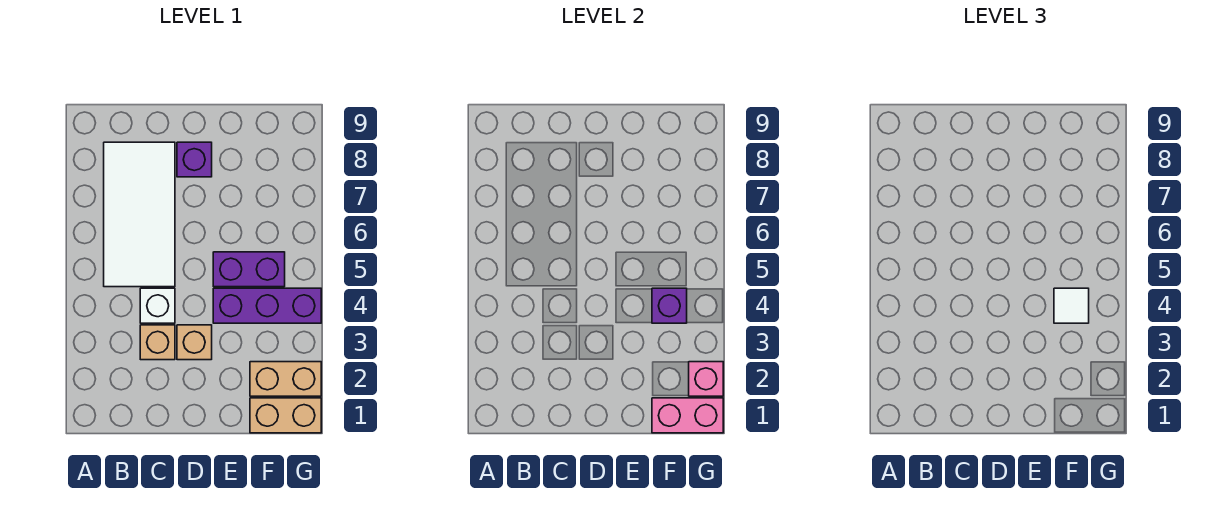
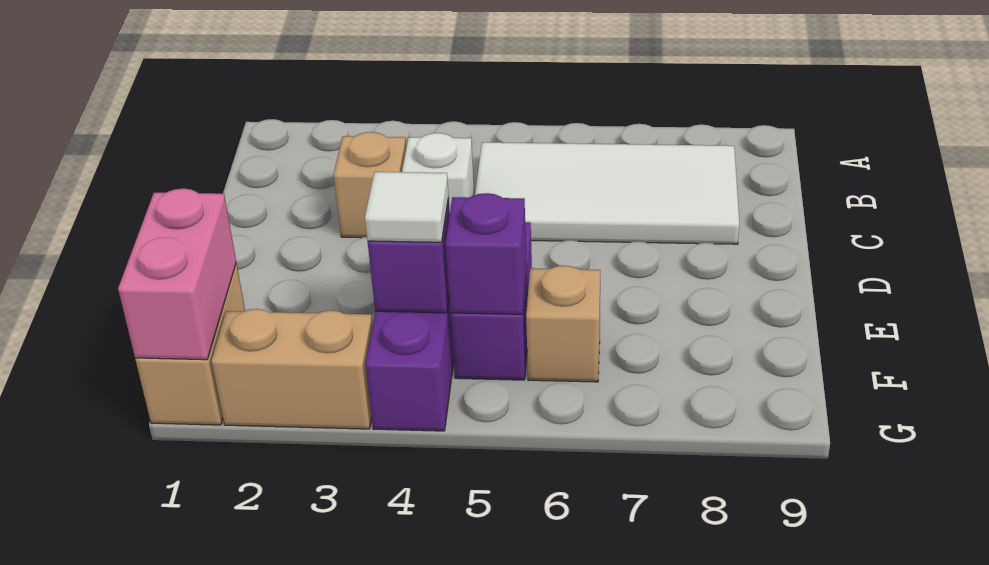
tan 1x1 brick [177,325,212,360] -> tan 1x1 brick moved to [526,266,600,382]
purple 1x1 brick [177,142,212,177] -> purple 1x1 brick moved to [446,193,527,314]
tan 1x2 brick [250,362,321,396] -> tan 1x2 brick turned to [211,309,373,429]
pink 1x1 brick [689,362,723,396] -> none

